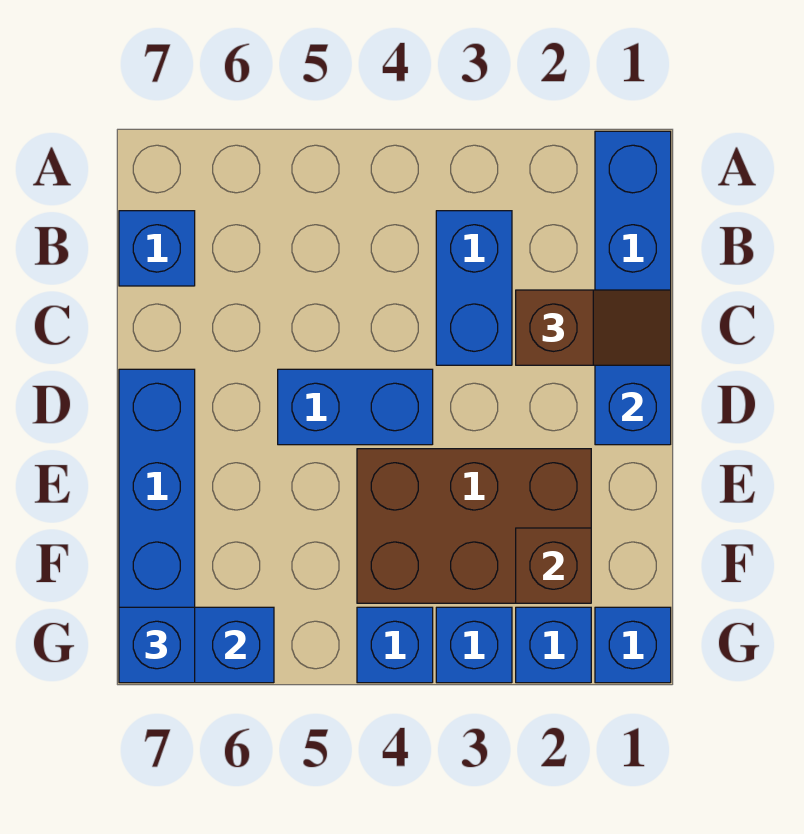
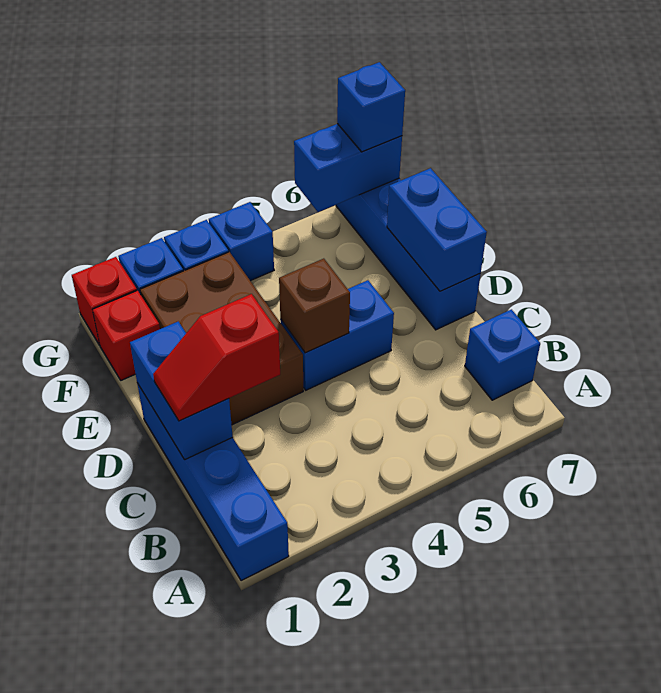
blue 1x2 brick [436,211,512,365] -> blue 1x2 brick moved to [387,168,487,291]
brown 1x2 slope [516,290,671,365] -> red 1x2 slope [153,294,280,421]
brown 2x3 brick [357,449,591,603] -> brown 2x3 brick turned to [140,252,303,425]
none -> red 1x1 brick [93,290,160,380]
brown 1x1 brick [516,528,591,603] -> brown 1x1 brick moved to [279,259,350,353]
blue 1x1 brick [595,607,671,683] -> red 1x1 brick [72,257,137,345]

